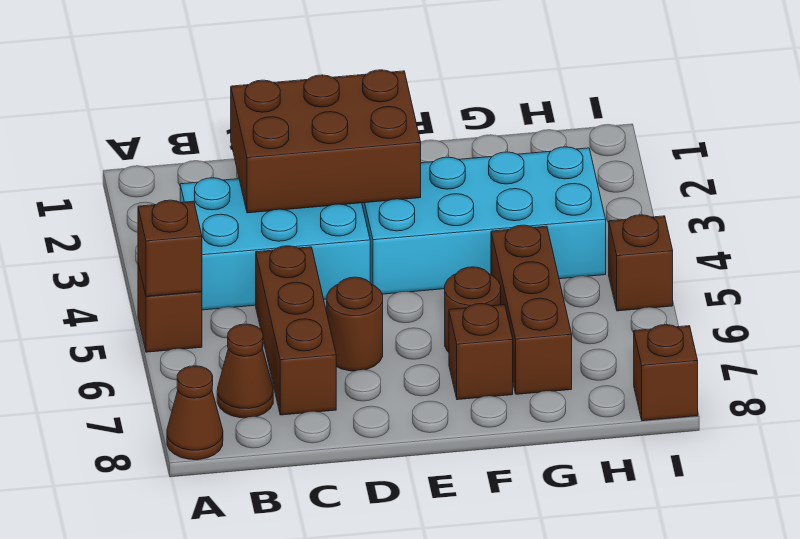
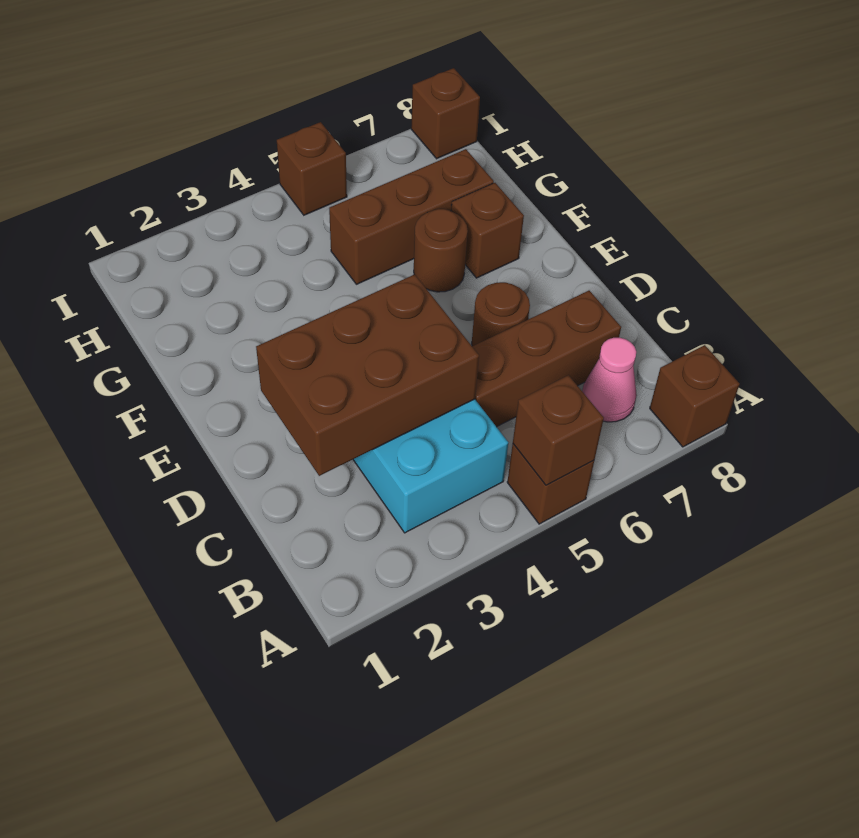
brown 1x1 cone [167,366,223,460] -> brown 1x1 brick [650,345,740,447]
brown 1x1 cone [217,324,273,418] -> pink 1x1 cone [582,338,637,422]
brown 2x3 brick [231,70,421,213] -> brown 2x3 brick turned to [256,274,479,476]
cyan 2x4 brick [362,147,606,294] -> none

